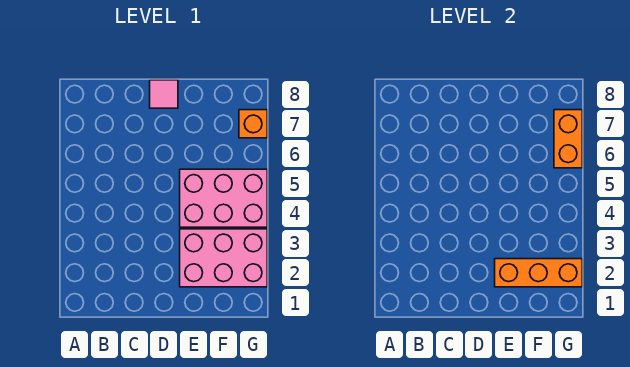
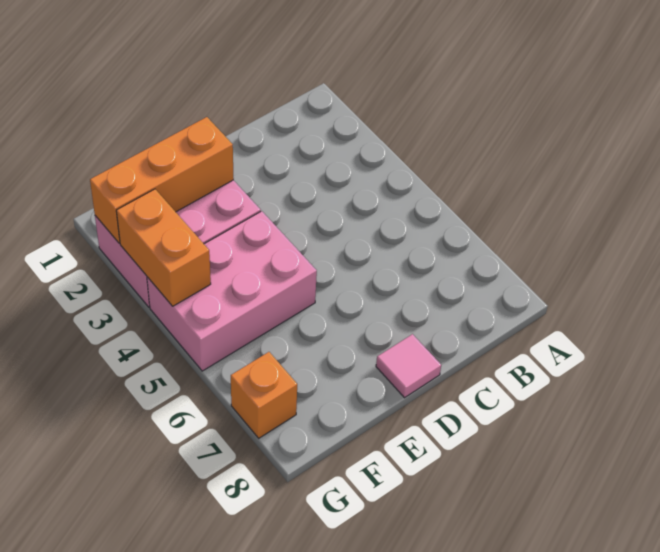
orange 1x2 brick [554,110,582,168] -> orange 1x2 brick moved to [116,189,211,306]

